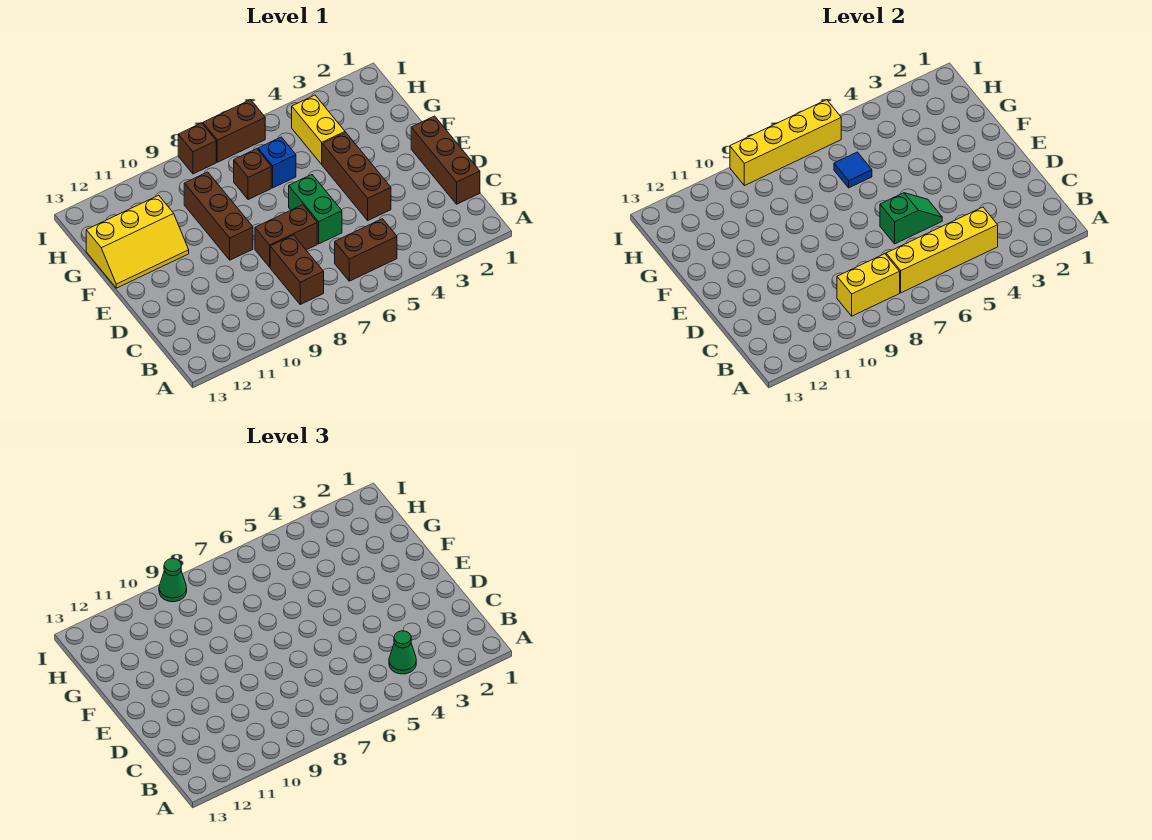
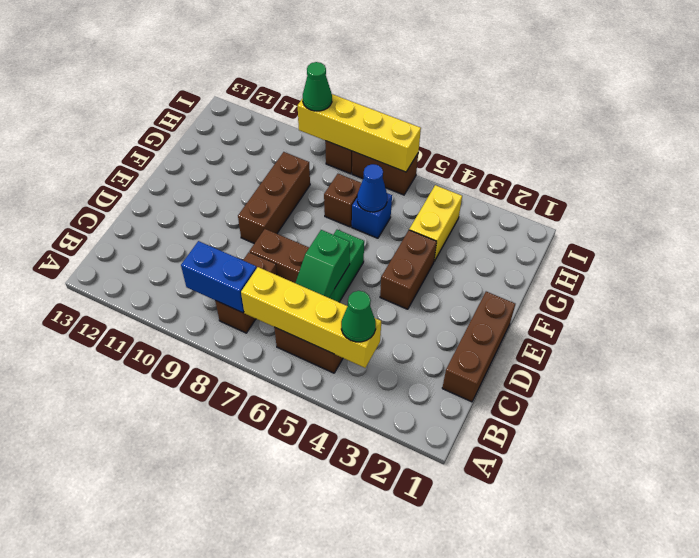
yellow 1x2 brick [837,254,900,316] -> blue 1x2 brick [181,241,257,313]
brown 1x3 brick [322,132,391,220] -> brown 1x2 brick [380,230,437,309]
green 1x2 slope [880,193,942,244] -> green 1x2 slope turned to [296,230,350,298]
yellow 2x3 slope [86,195,189,288] -> none
blue 1x1 tile [834,152,872,188] -> blue 1x1 cone [357,164,387,212]

